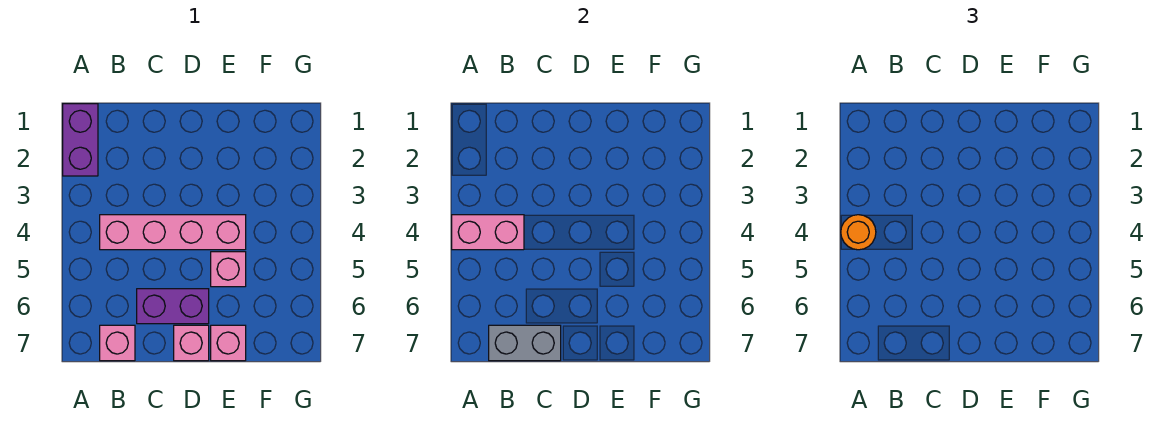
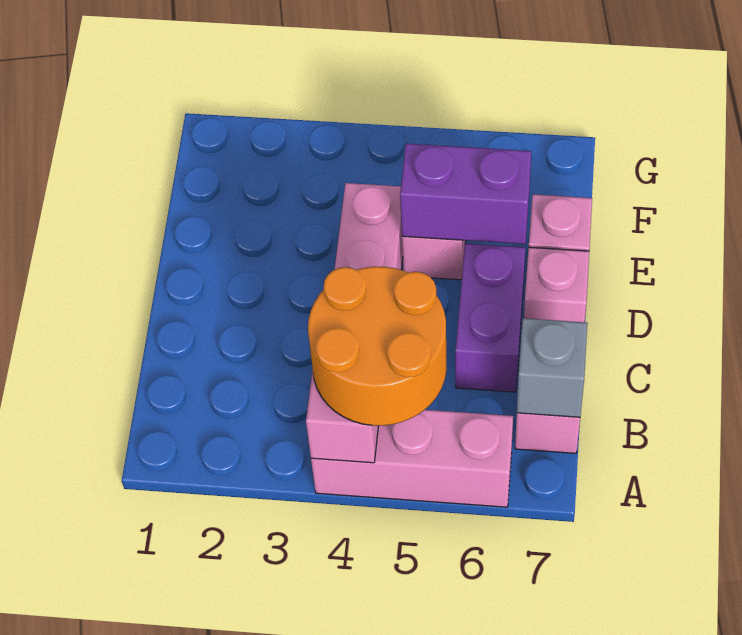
purple 1x2 brick [63,104,98,176] -> purple 1x2 brick moved to [400,144,531,244]
none -> pink 1x3 brick [311,410,513,507]
orange 1x1 round brick [841,215,876,250] -> orange 2x2 round brick [308,267,446,426]
grey 1x2 brick [489,325,561,361] -> grey 1x1 brick [517,318,587,417]

